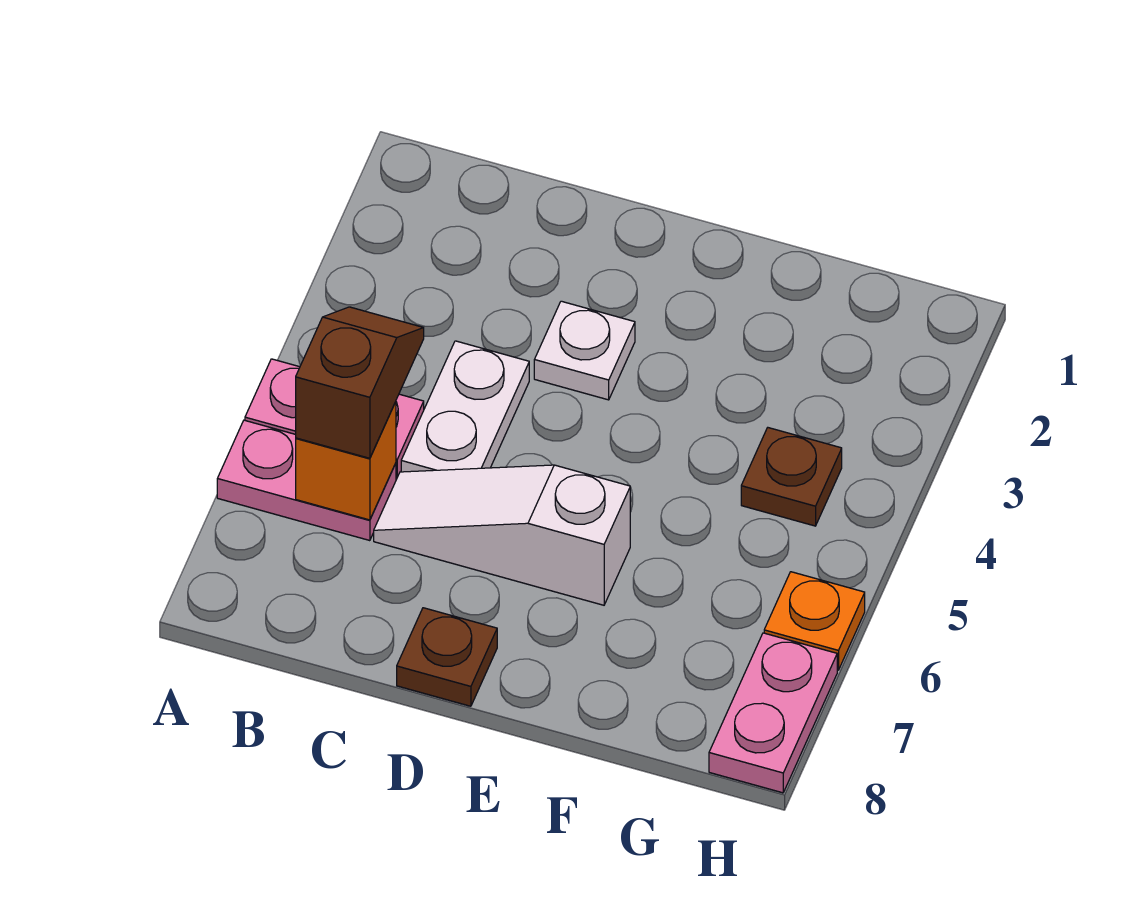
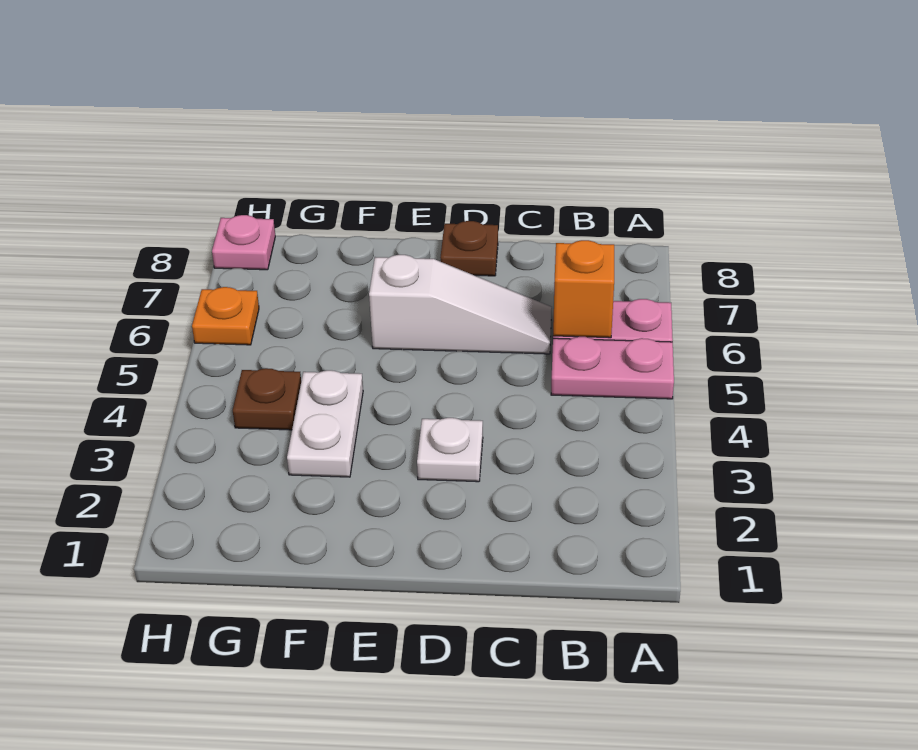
brown 1x2 slope [296,307,424,458] -> none
white 1x2 plate [401,341,529,472] -> white 1x2 plate moved to [287,370,363,477]
pink 1x2 plate [709,633,837,793] -> pink 1x1 plate [212,215,275,270]

